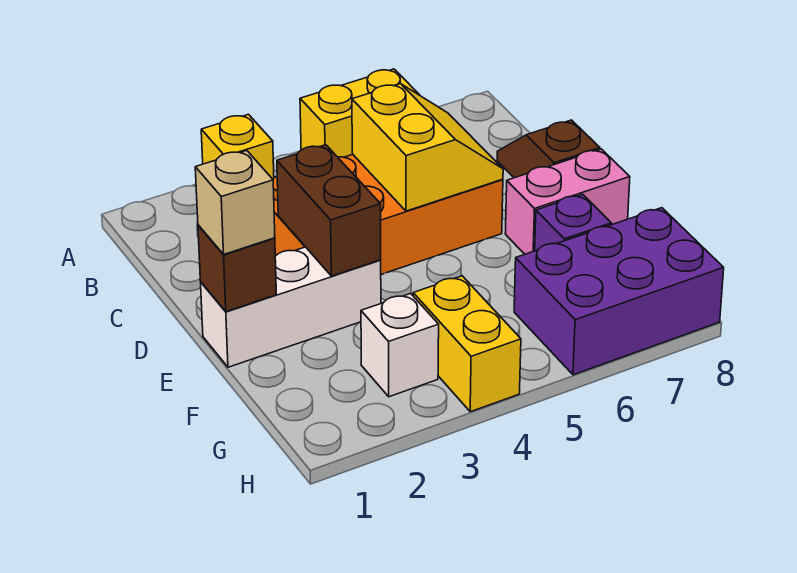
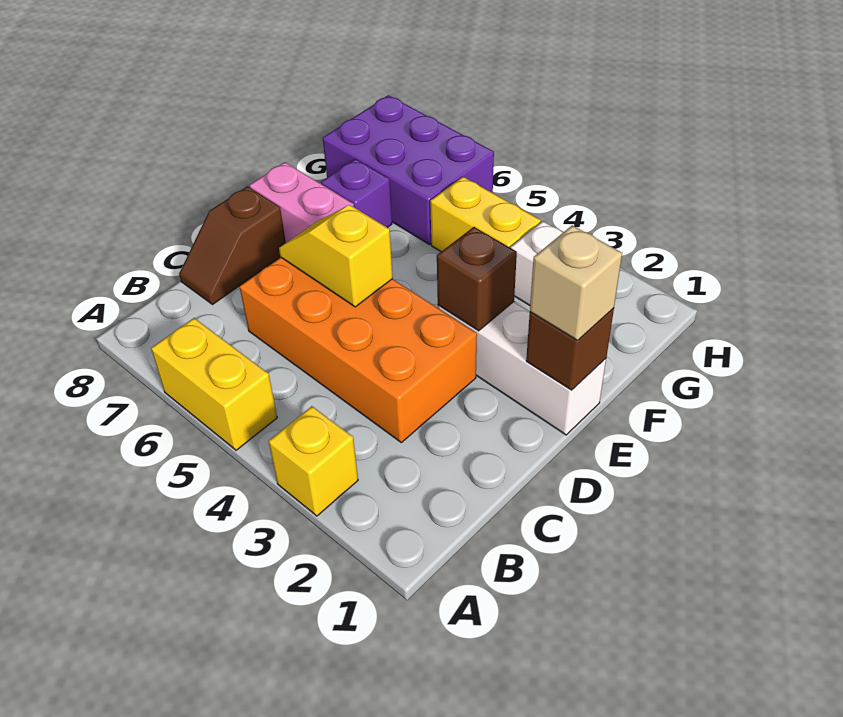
yellow 2x2 slope [352,84,503,211] -> yellow 1x2 slope [279,205,393,307]
brown 1x2 brick [277,145,381,276] -> brown 1x1 brick [437,227,517,331]
yellow 1x2 brick [413,276,521,412] -> yellow 1x2 brick turned to [430,177,541,252]

